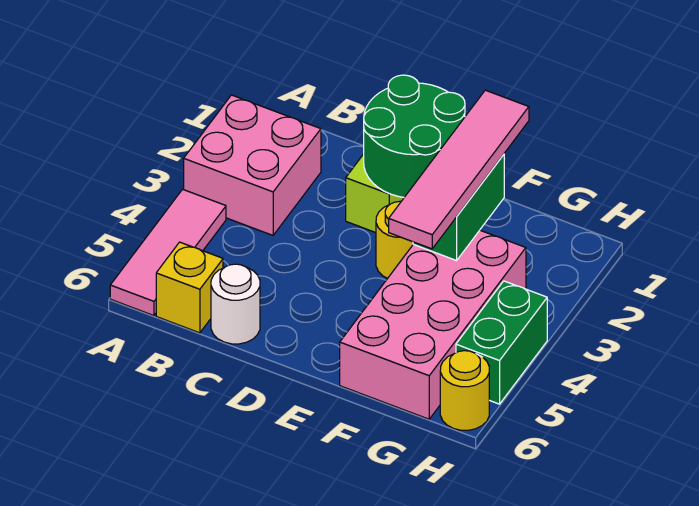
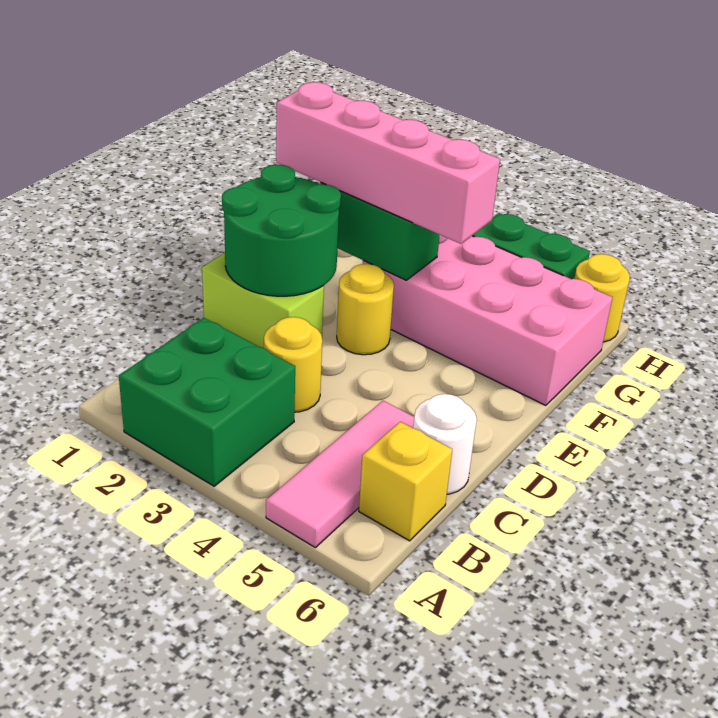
pink 2x2 brick [184,95,321,235] -> green 2x2 brick [119,318,295,486]
pink 1x3 tile [110,189,226,316] -> pink 1x3 tile turned to [266,401,414,548]
none -> yellow 1x1 round brick [264,317,322,412]
pink 1x4 tile [389,90,529,249] -> pink 1x4 brick [276,82,500,244]

